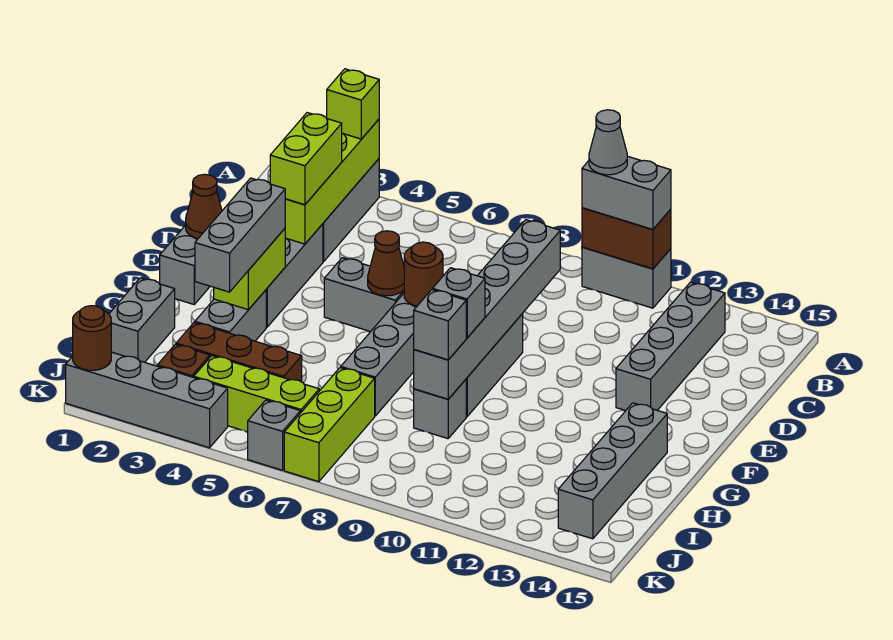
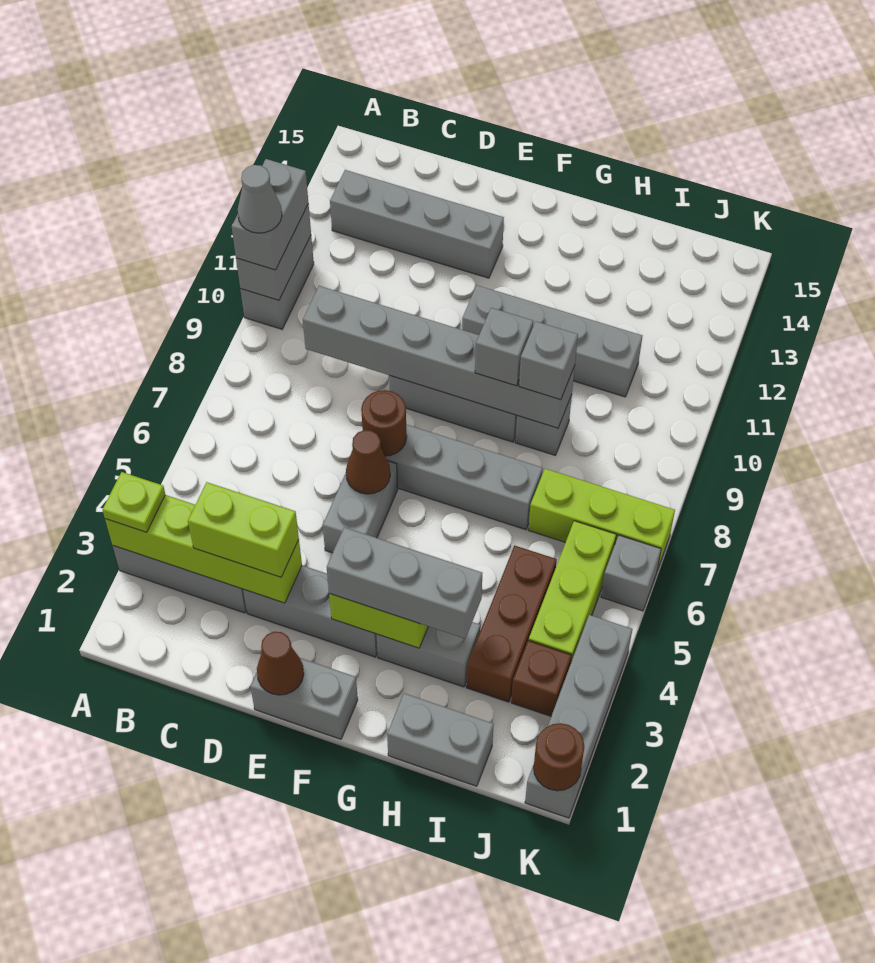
lime 1x1 brick [327,69,379,139] -> lime 1x1 plate [103,472,165,532]
brown 1x2 brick [582,208,671,269] -> grey 1x2 brick [236,204,311,300]
grey 1x4 brick [558,403,667,539] -> grey 1x4 brick moved to [462,285,642,397]

